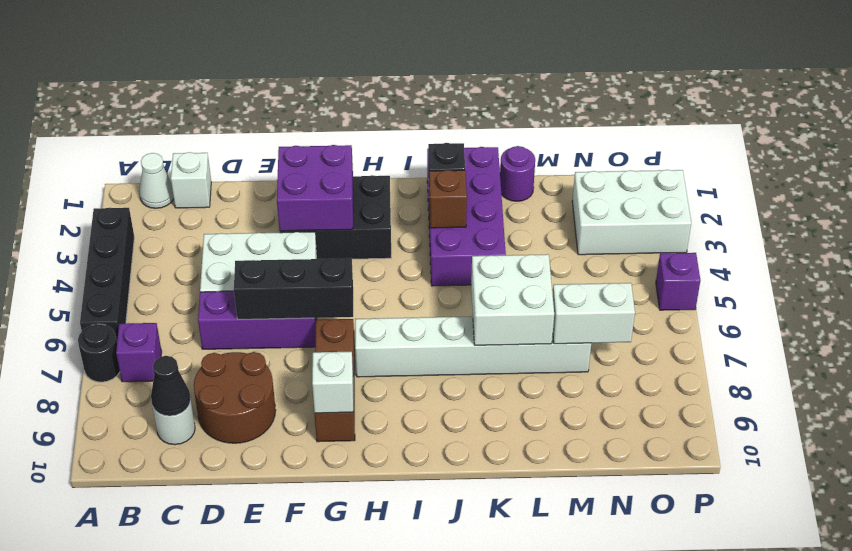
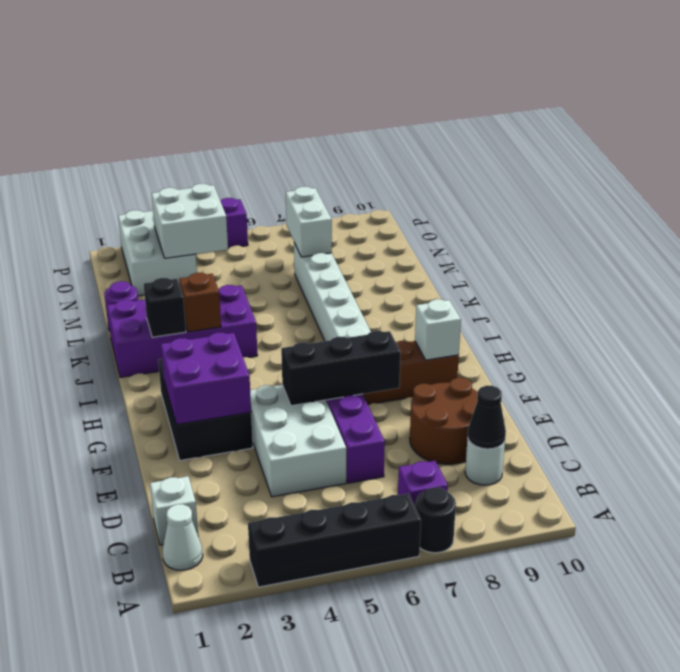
black 1x3 brick [234,258,353,319] -> black 1x3 brick turned to [281,331,400,406]
white 2x2 brick [471,254,554,345] -> white 2x2 brick moved to [151,184,228,258]

